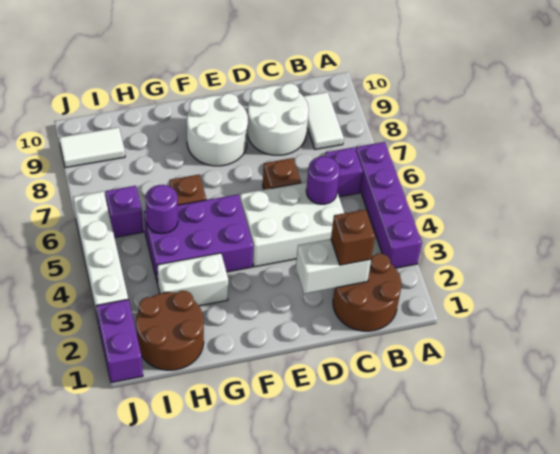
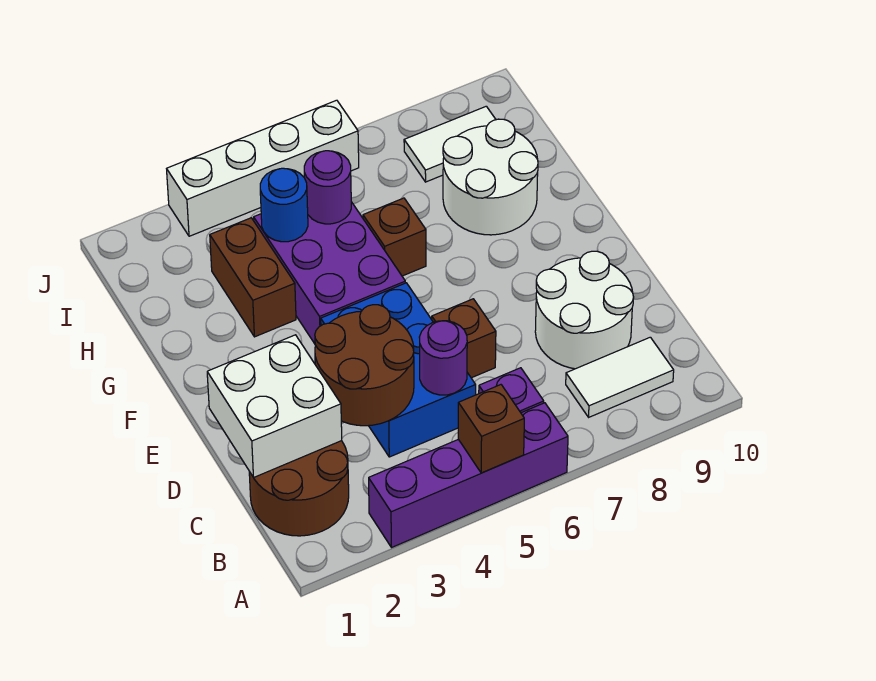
white 1x2 brick [296,239,371,294] -> white 2x2 brick [207,335,342,477]
brown 1x1 brick [331,209,375,265] -> brown 1x1 brick moved to [458,385,524,473]
white 2x3 brick [240,182,344,267] -> blue 2x3 brick [321,283,476,457]
white 2x2 round brick [187,93,248,166] -> white 2x2 round brick moved to [443,119,538,235]
white 1x2 brick [157,253,228,306] -> brown 1x2 brick [210,218,296,337]
brown 2x2 round brick [136,291,204,370] -> brown 2x2 round brick moved to [315,305,414,426]
none -> blue 1x1 round brick [260,168,308,242]
purple 1x1 brick [105,186,143,238] -> none
white 1x2 tile [59,127,125,168] -> white 1x2 tile turned to [404,106,496,182]
purple 1x2 brick [96,299,143,383] -> none

